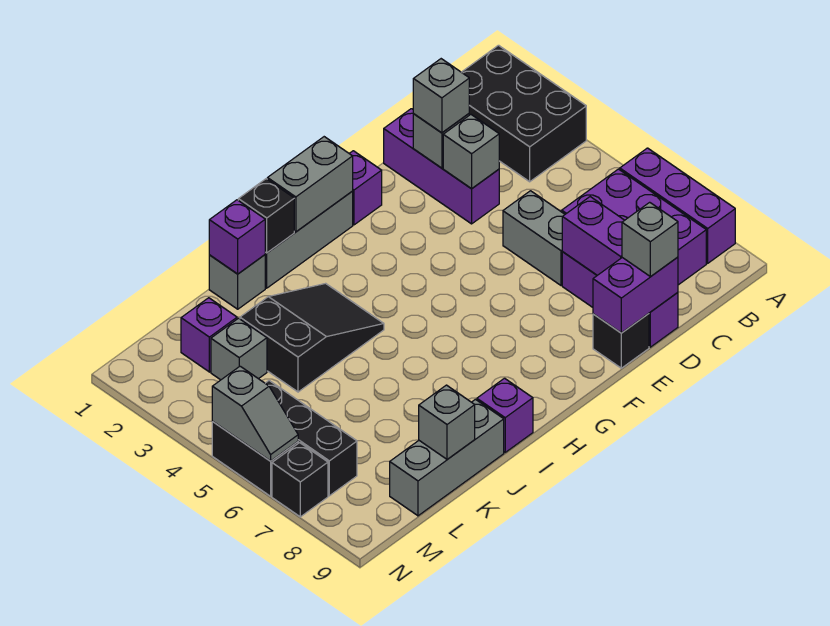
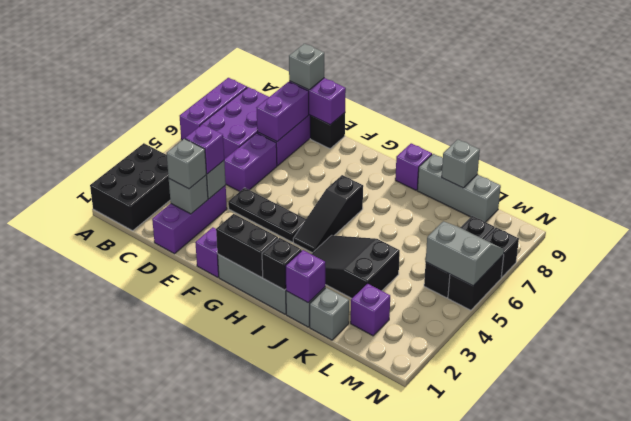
none -> purple 1x1 brick [185,124,224,174]
grey 1x2 brick [503,191,565,285] -> purple 1x2 brick [224,133,277,191]
none -> black 1x3 plate [228,188,306,242]
grey 1x2 brick [267,137,353,232] -> black 1x2 brick [216,214,278,278]
none -> black 1x3 slope [293,175,363,253]
grey 1x1 brick [211,318,267,380] -> grey 1x1 brick moved to [310,288,349,340]
grey 1x2 slope [212,366,298,461] -> grey 2x2 slope [426,221,504,286]

